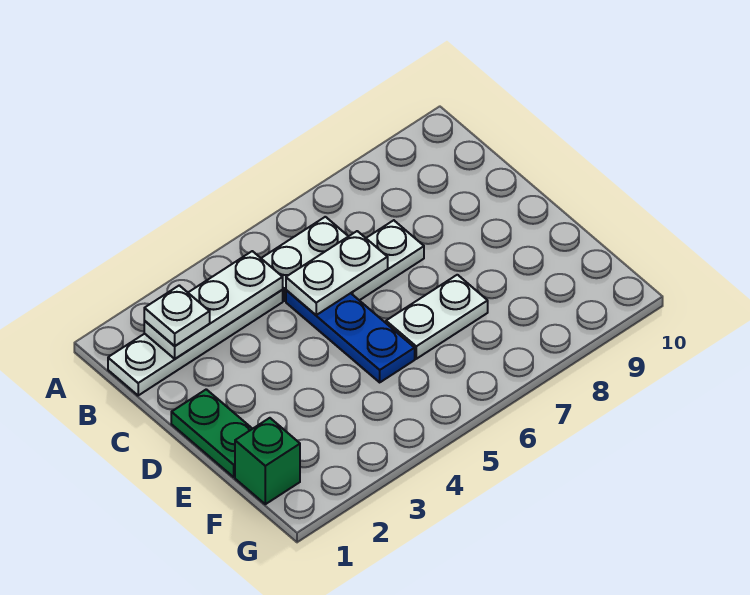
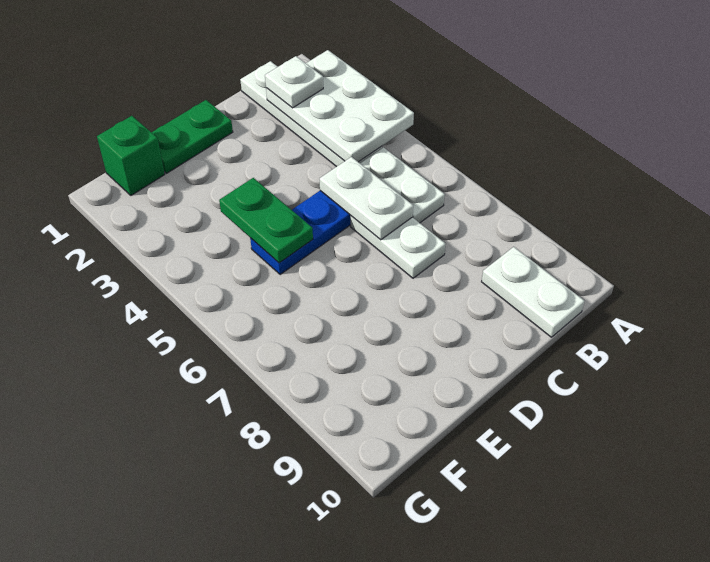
white 1x3 plate [144,251,283,359] -> white 2x3 plate [266,50,414,162]
none -> green 1x2 plate [219,178,313,263]
white 1x2 plate [386,275,488,359] -> white 1x2 plate moved to [482,247,585,337]

